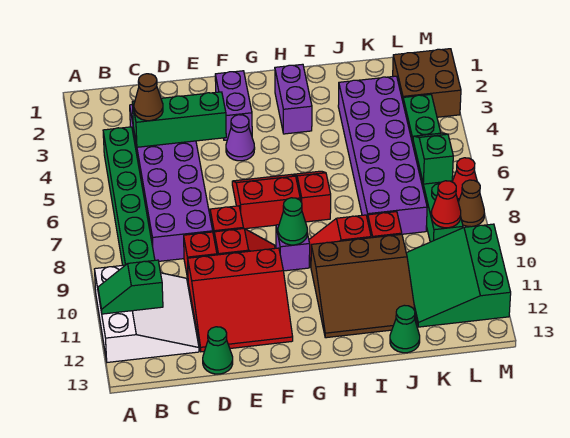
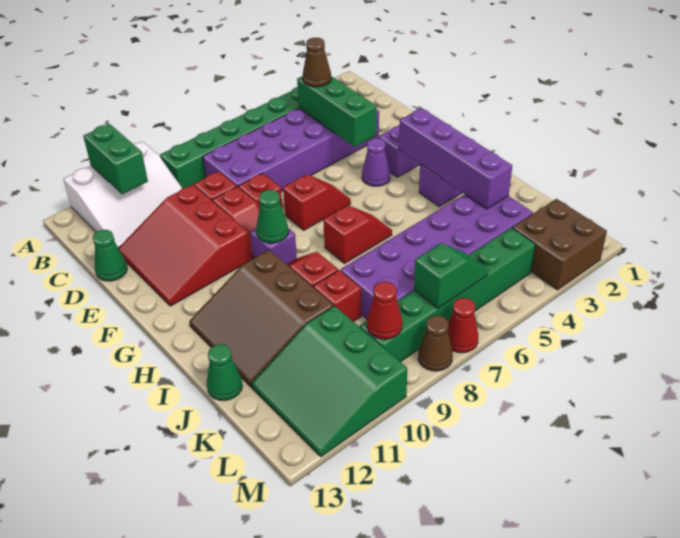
green 1x2 slope [98,260,163,314] -> green 1x2 brick [83,124,148,194]
red 2x2 slope [232,175,300,229] -> red 1x2 slope [283,174,351,230]
none -> purple 1x4 brick [399,108,512,209]
green 3x3 slope [406,224,511,327] -> green 3x3 slope turned to [251,306,407,457]

